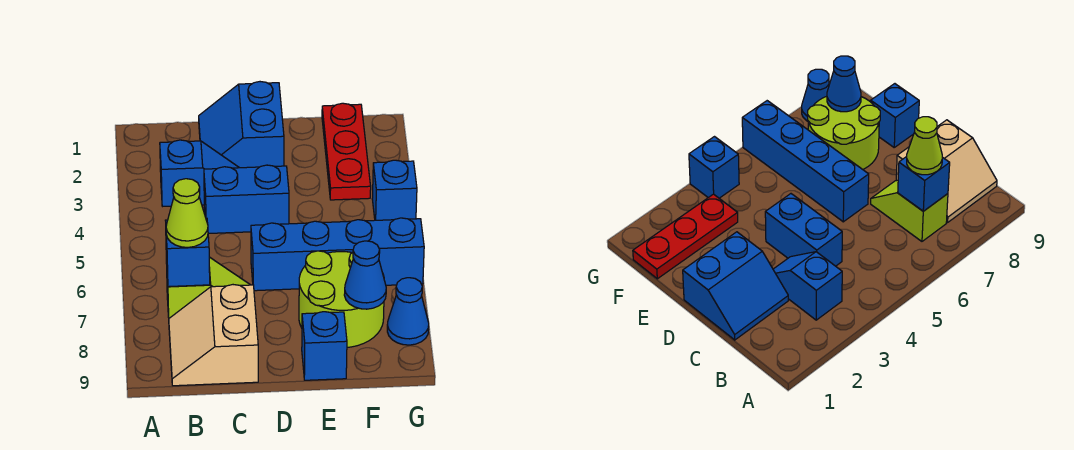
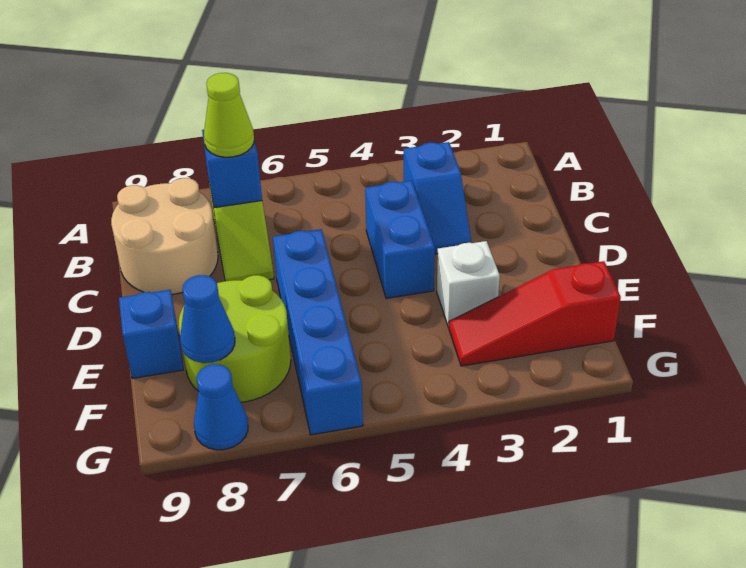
tan 2x2 slope [169,285,258,386] -> tan 2x2 round brick [111,178,218,295]
blue 2x2 slope [199,82,284,168] -> none
none -> white 1x1 brick [437,241,500,327]
red 1x3 plate [322,103,371,200] -> red 1x3 slope [449,261,621,366]
blue 1x1 brick [372,160,417,220] -> none

